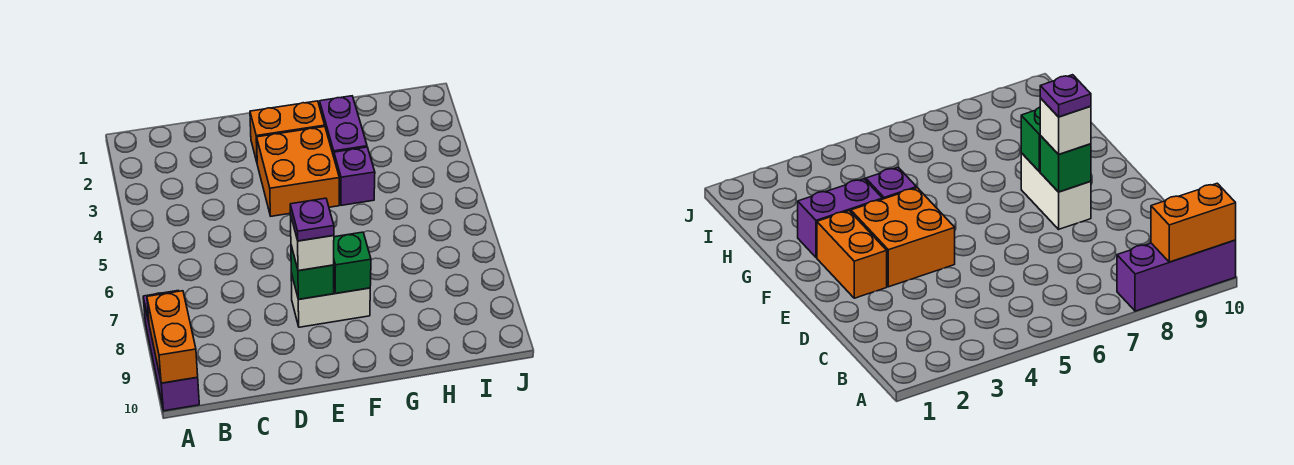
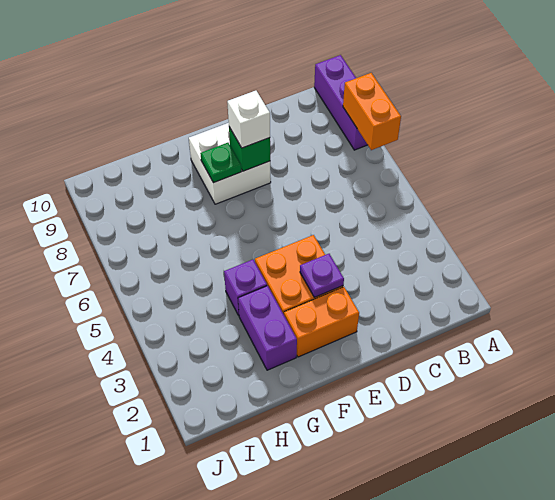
orange 1x2 brick [147,291,198,383] -> orange 1x2 brick moved to [343,73,401,150]
white 1x2 brick [291,273,370,327] -> white 2x2 brick [189,123,271,204]
purple 1x1 plate [290,198,334,241] -> purple 1x1 plate moved to [300,254,344,297]
green 1x1 brick [334,232,371,293] -> green 1x1 plate [200,143,241,183]

